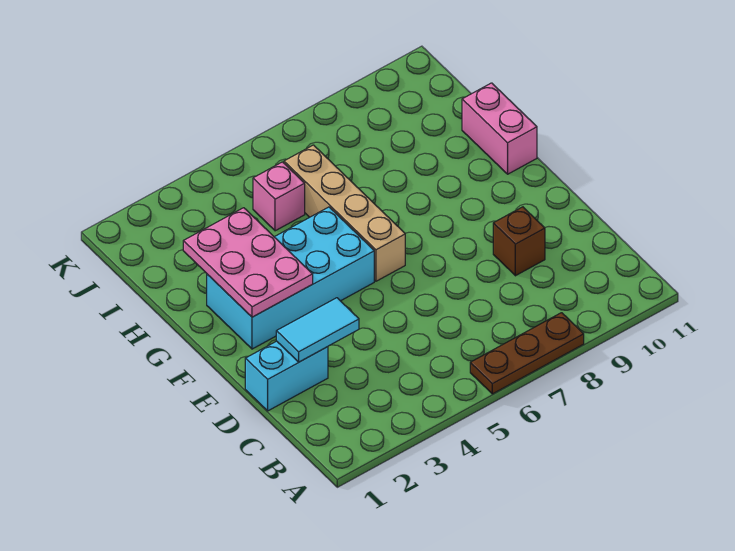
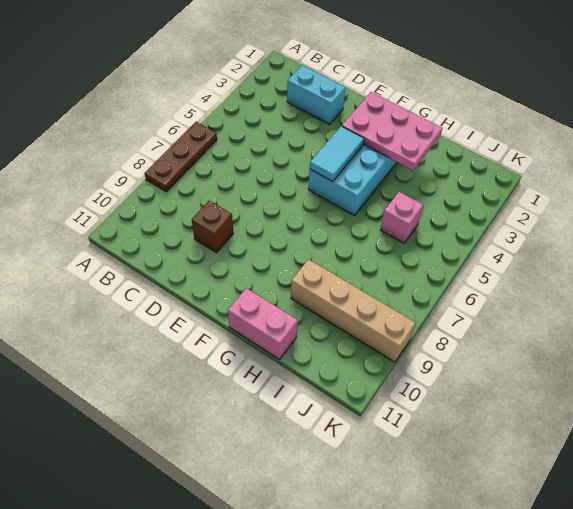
cyan 1x2 brick [245,341,328,411] -> cyan 1x2 brick turned to [287,65,346,124]
cyan 1x2 tile [276,298,359,362] -> cyan 1x2 tile moved to [310,126,364,182]
tan 1x4 brick [284,145,405,281] -> tan 1x4 brick moved to [291,259,415,362]

